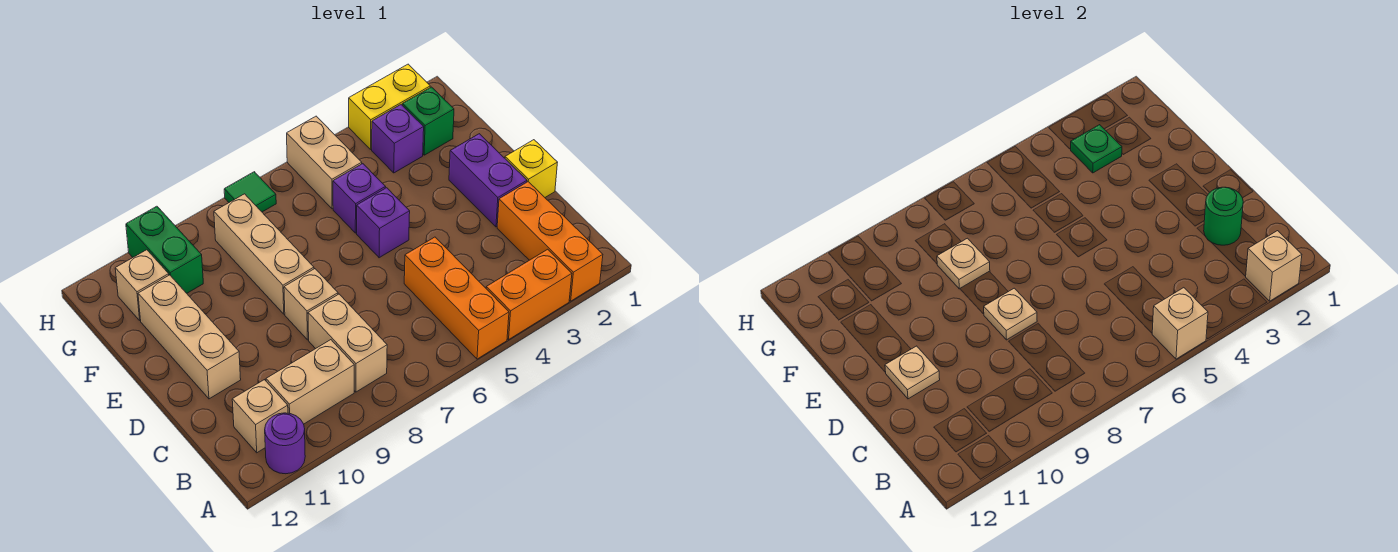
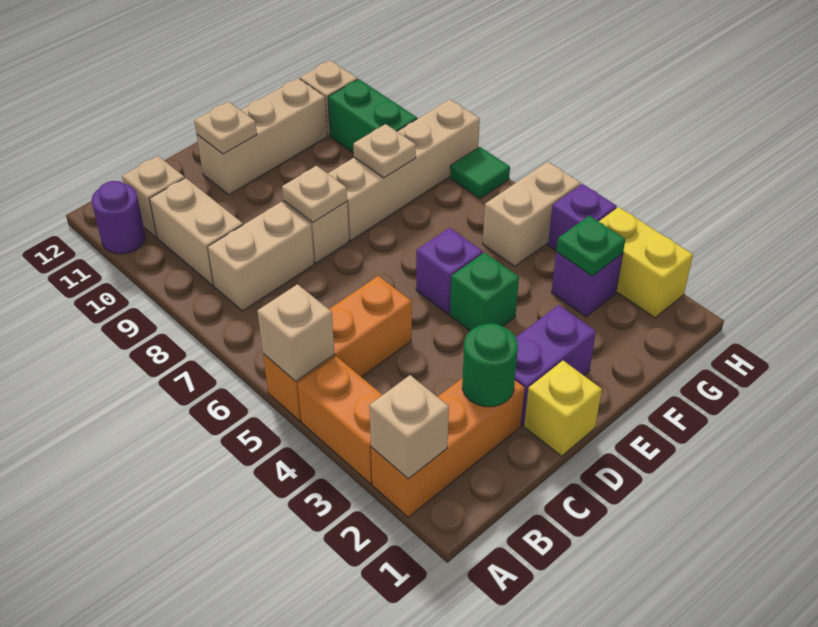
tan 1x3 brick [214,194,314,314] -> tan 1x4 brick [328,99,480,241]
purple 1x1 brick [333,164,385,233] -> purple 1x1 brick moved to [548,184,617,250]
green 1x1 brick [403,87,454,155] -> green 1x1 brick moved to [450,252,519,331]
green 1x2 brick [126,206,203,293] -> green 1x2 brick turned to [328,79,417,153]

